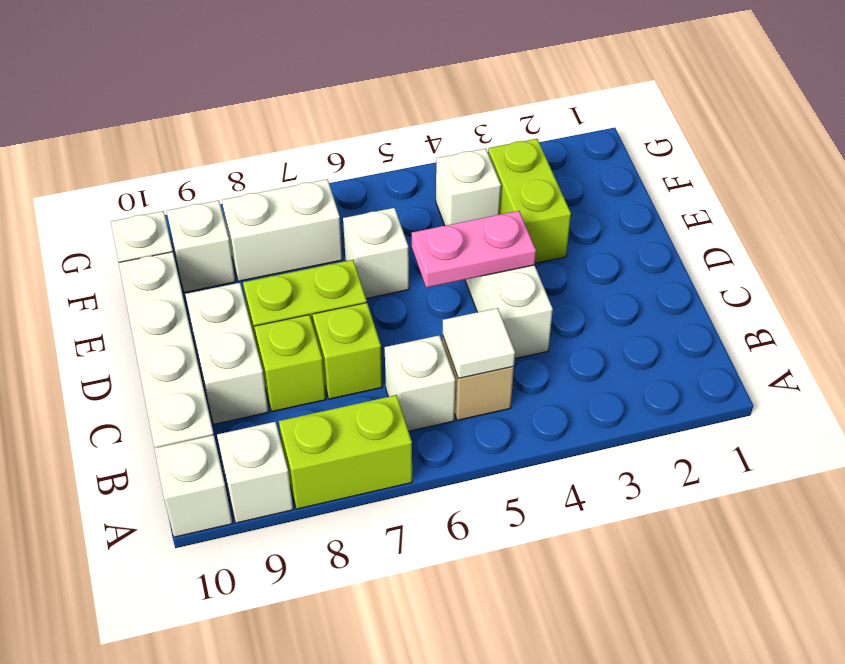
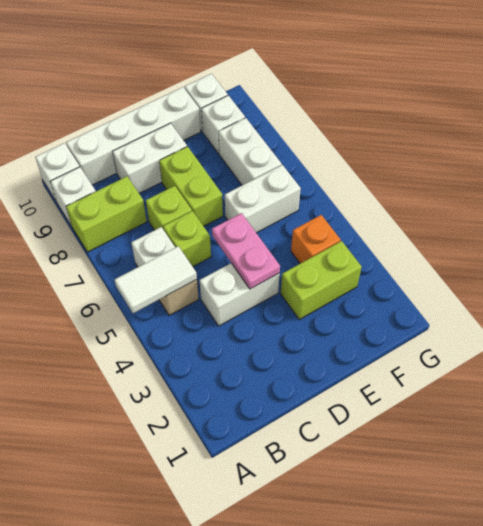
lime 1x2 brick [279,395,412,509] -> lime 1x2 brick turned to [66,176,147,252]
white 1x1 tile [443,308,515,378] -> white 1x2 tile [115,246,197,313]
lime 1x1 brick [254,315,326,412] -> lime 1x1 brick moved to [163,211,211,267]
white 1x1 brick [343,208,409,298] -> white 1x2 brick [225,165,301,233]
white 1x1 brick [436,149,501,226] -> orange 1x1 brick [291,215,341,263]

